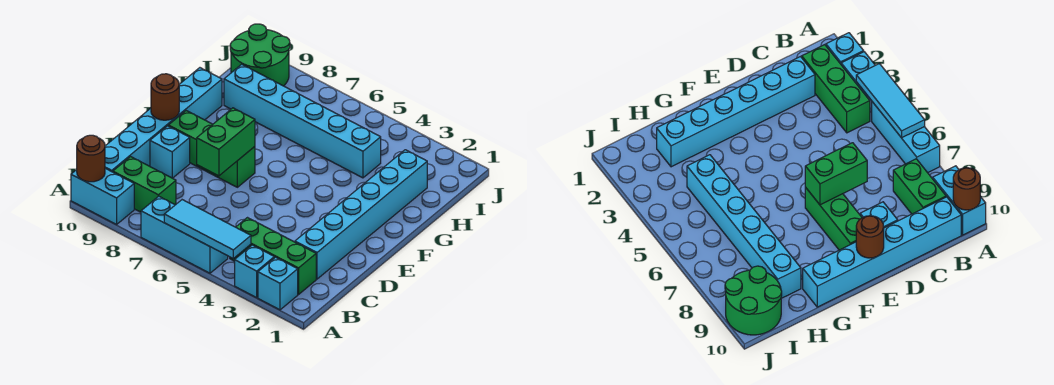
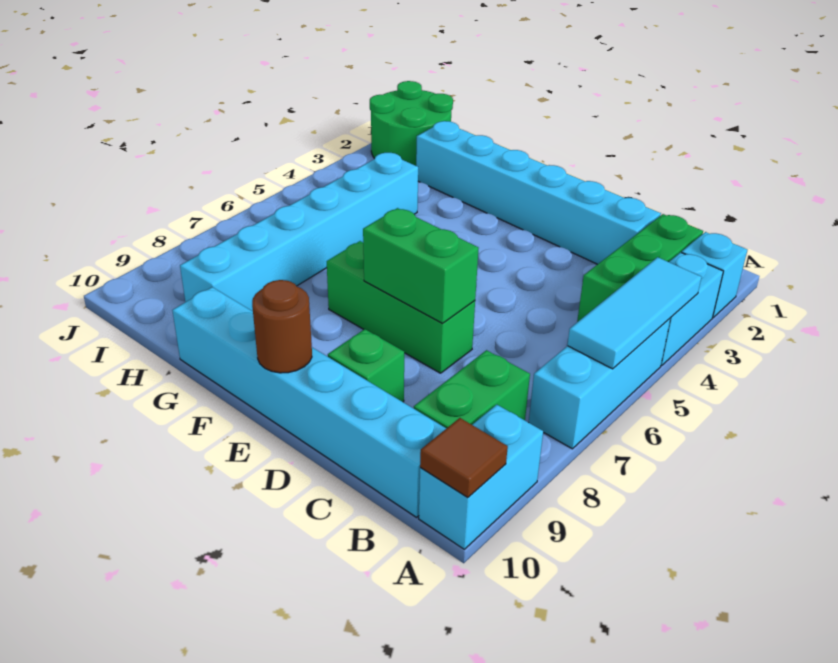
cyan 1x1 brick [235,245,274,298] -> cyan 1x2 brick [661,252,723,366]
brown 1x1 round brick [77,135,105,182] -> brown 1x1 tile [420,418,508,498]
cyan 1x1 brick [150,126,190,178] -> green 1x1 brick [328,329,404,402]
green 1x3 brick [168,111,255,187] -> green 1x3 brick turned to [327,241,475,373]
green 2x2 round brick [230,24,290,86] -> green 2x2 round brick moved to [370,81,453,166]

